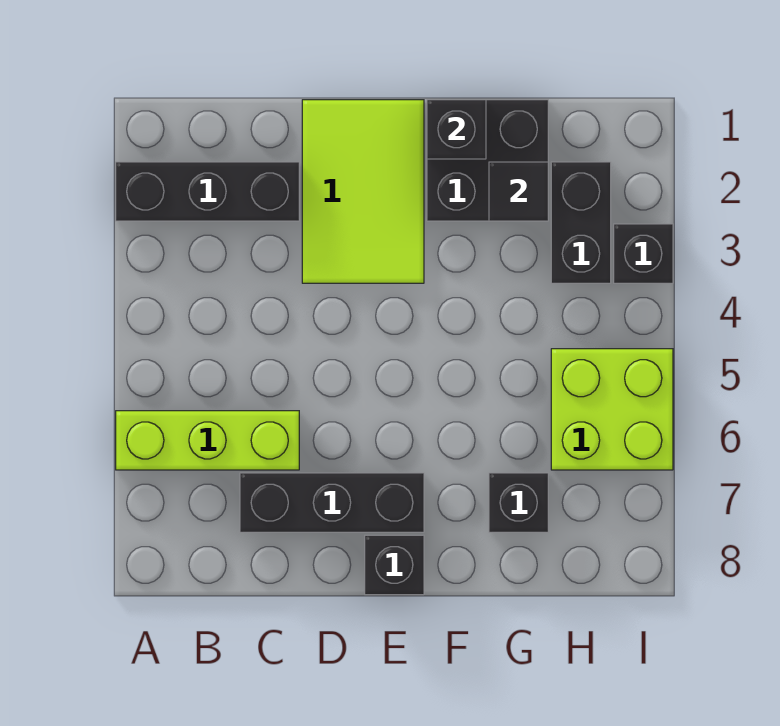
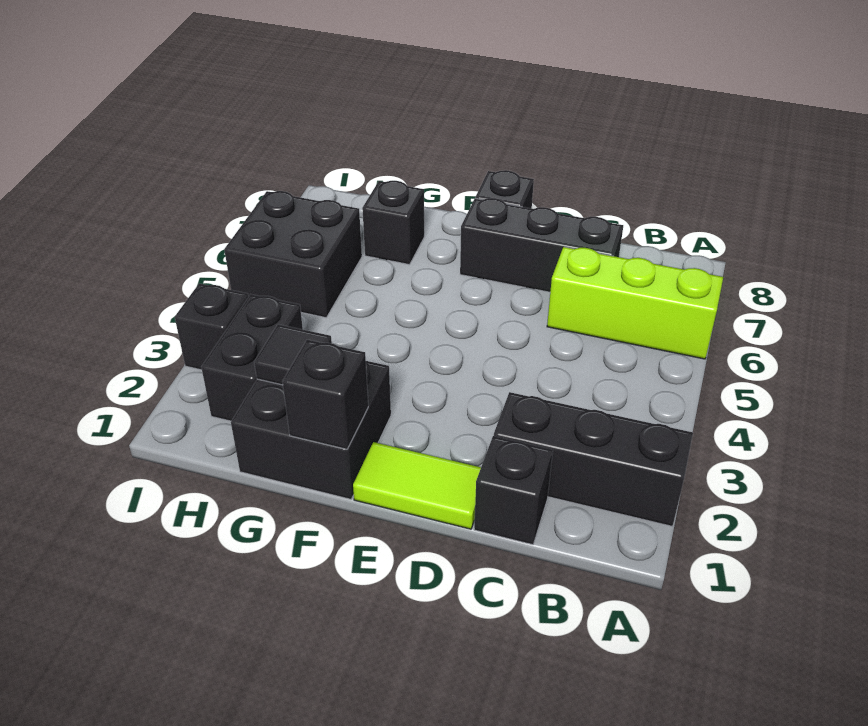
none -> black 1x1 brick [474,436,553,545]
lime 2x3 tile [302,100,424,283] -> lime 1x2 tile [353,442,481,529]
lime 2x2 brick [551,349,673,470] -> black 2x2 brick [224,191,362,318]

